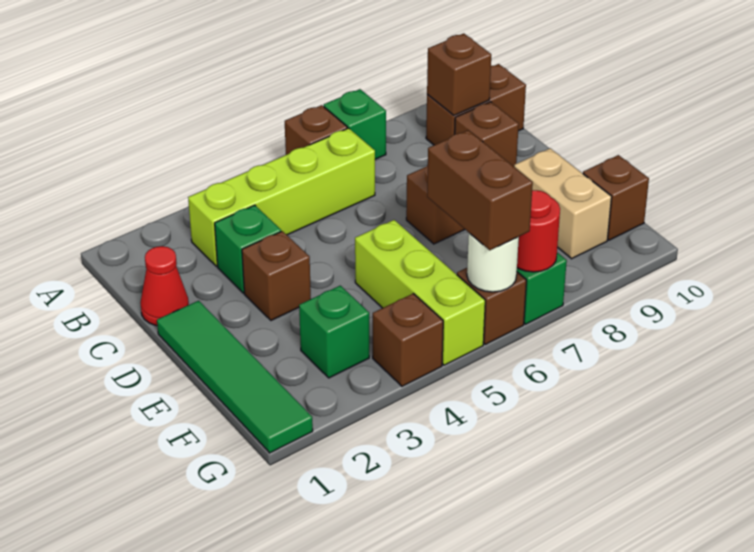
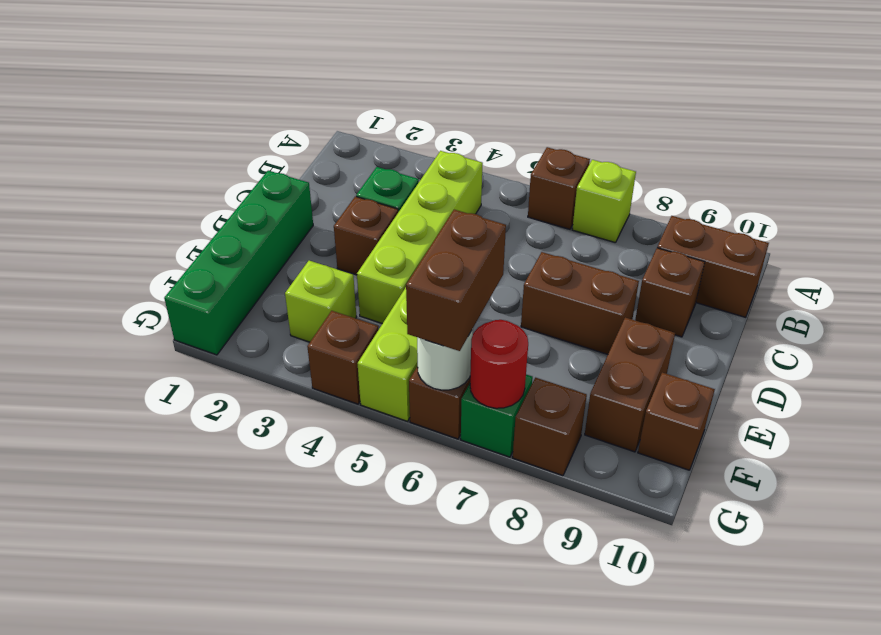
green 1x1 brick [324,89,386,159] -> lime 1x1 brick [572,160,636,243]
lime 1x4 brick [188,128,375,267] -> lime 1x4 brick turned to [357,151,483,324]
brown 1x1 brick [427,33,491,115] -> brown 1x1 brick moved to [513,378,587,476]
red 1x1 cone [140,246,189,326] -> none
green 1x4 tile [157,301,313,453] -> green 1x4 brick [164,171,313,355]
tan 1x2 brick [514,148,612,259] -> brown 1x2 brick [585,318,675,452]
green 1x1 brick [299,286,369,378] -> lime 1x1 brick [285,261,356,342]

